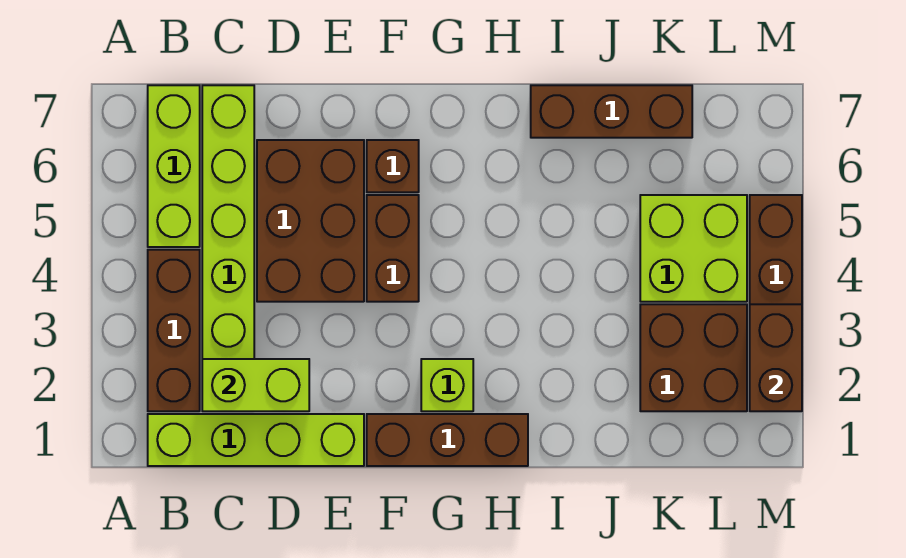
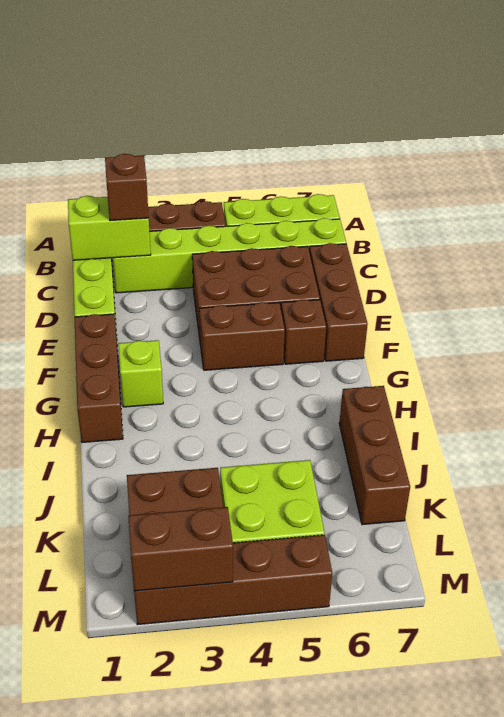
lime 1x2 brick [202,359,309,411] -> lime 1x2 brick turned to [68,196,151,260]
none -> brown 1x1 brick [105,154,149,221]
none -> brown 1x3 brick [309,243,368,361]

